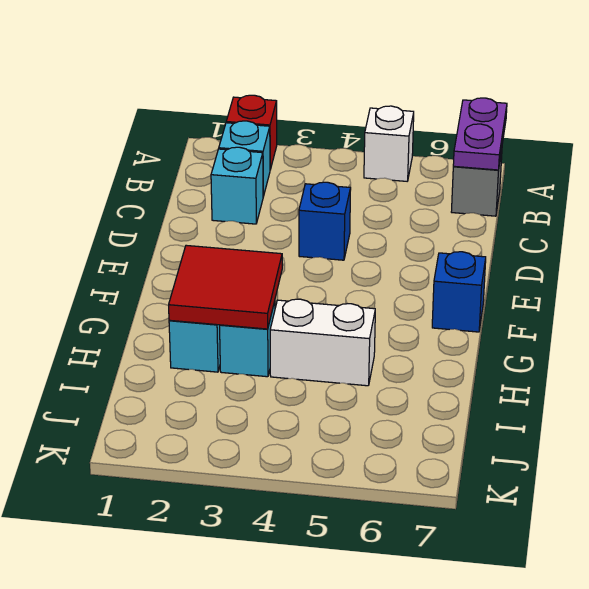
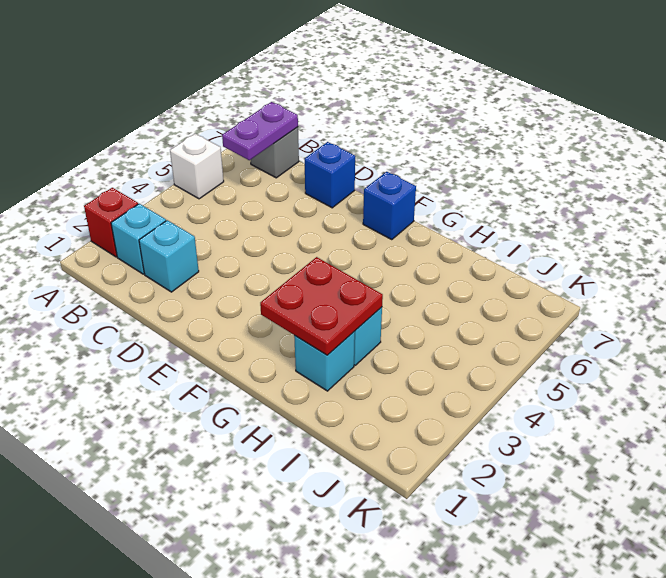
purple 1x2 plate [453,98,507,170] -> purple 1x2 plate turned to [222,102,298,160]
blue 1x1 brick [299,182,351,260] -> blue 1x1 brick moved to [304,142,355,208]
red 2x2 tile [169,245,282,329] -> red 2x2 plate [260,257,383,355]
white 1x2 brick [270,299,375,386] -> none

